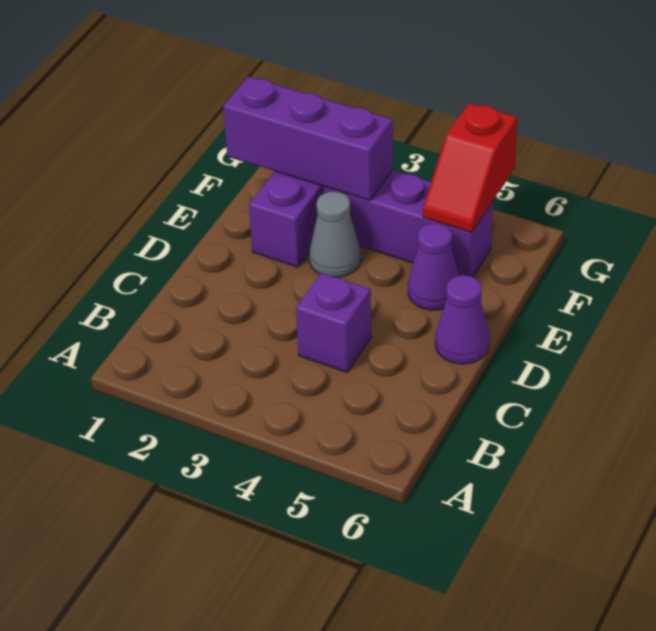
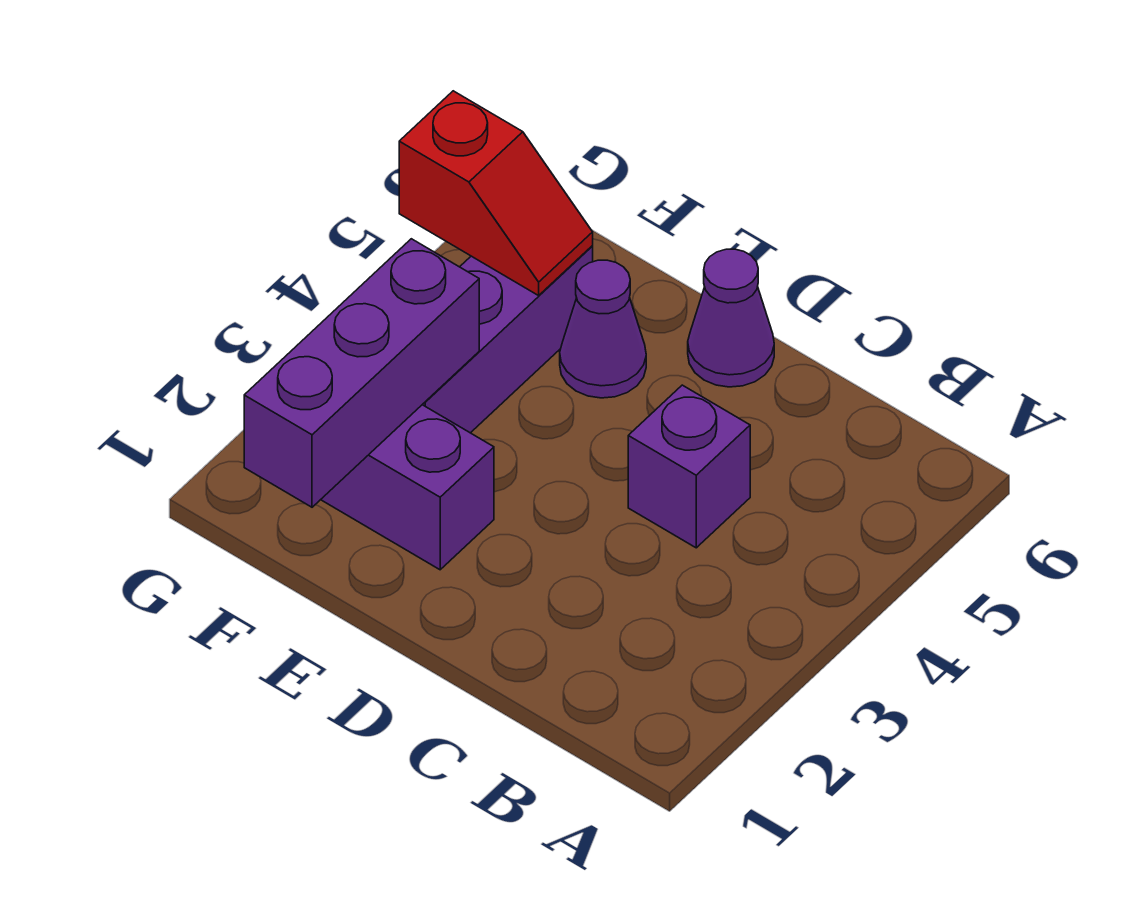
grey 1x1 cone [309,192,361,277] -> none

